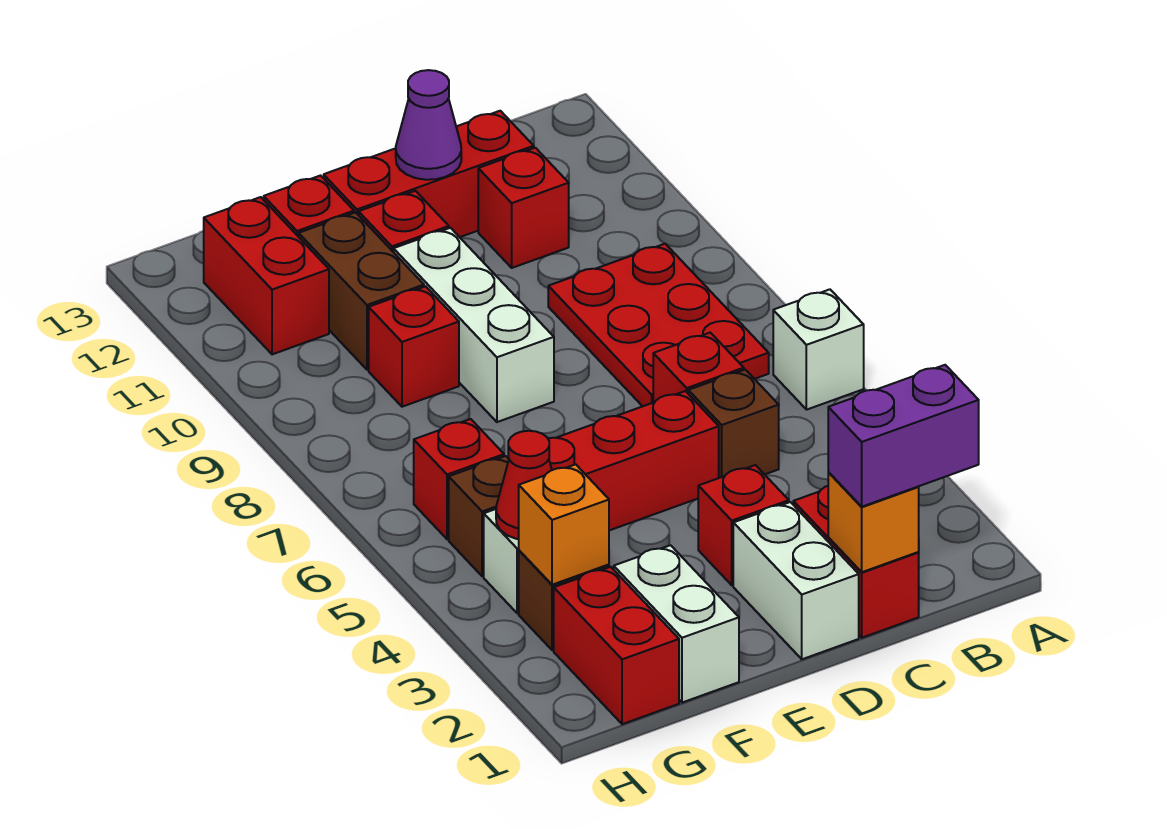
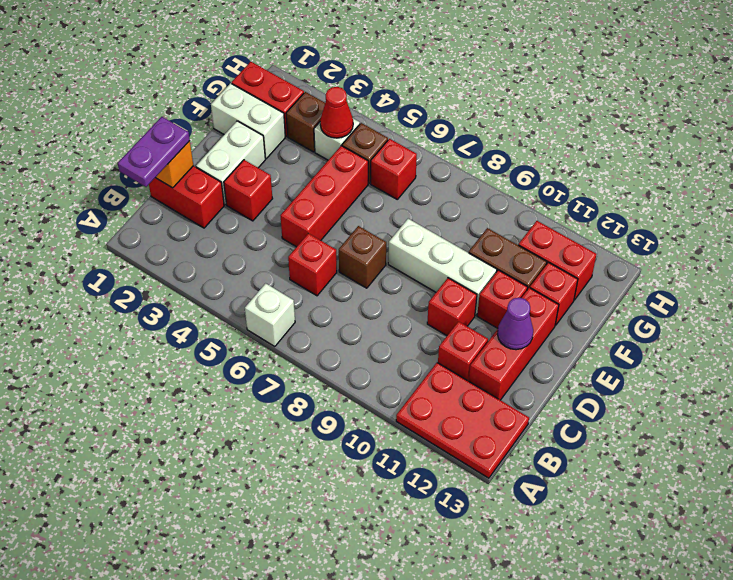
purple 1x2 brick [828,365,979,507] -> purple 1x2 plate [118,117,190,187]
red 2x3 plate [548,244,769,406] -> red 2x3 plate moved to [396,363,529,478]
brown 1x1 brick [688,370,779,478] -> brown 1x1 brick moved to [339,226,386,288]
white 1x2 brick [733,502,859,659] -> white 1x2 brick turned to [196,121,265,204]
red 1x1 brick [369,286,459,407] -> red 1x1 brick moved to [427,278,477,336]
orange 1x1 brick [519,464,609,585] -> none

